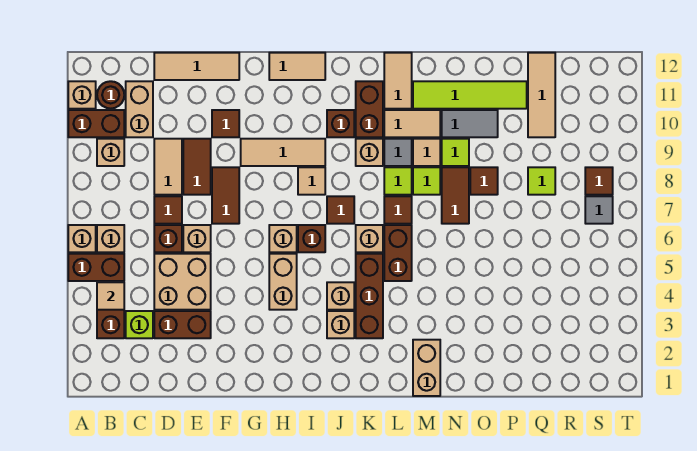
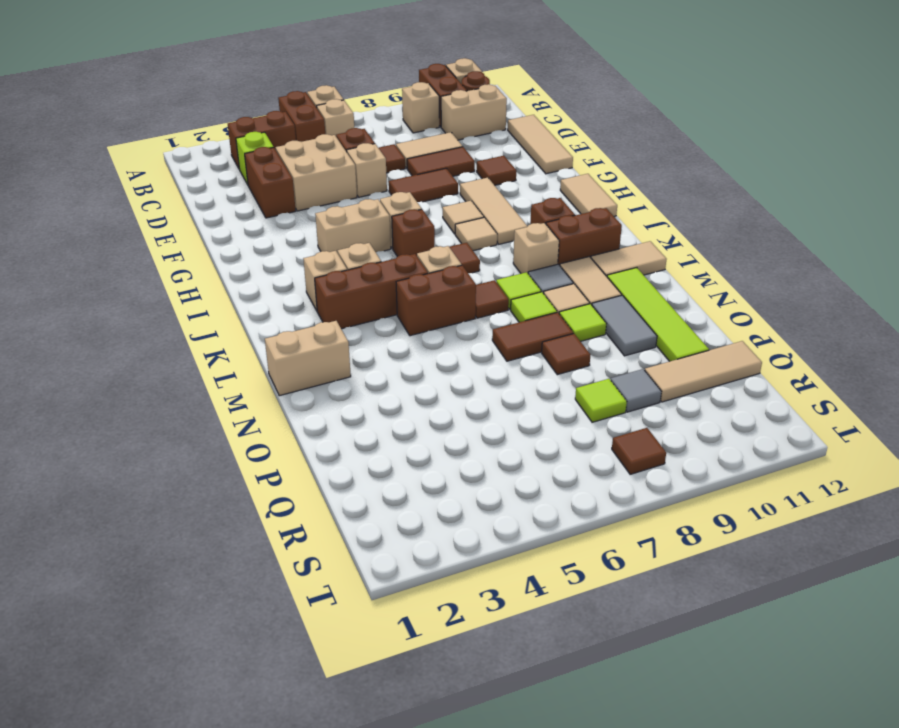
tan 1x1 tile [97,282,124,310] -> tan 1x1 tile moved to [443,201,484,234]
grey 1x1 tile [585,196,613,224] -> grey 1x1 tile moved to [611,369,661,412]

